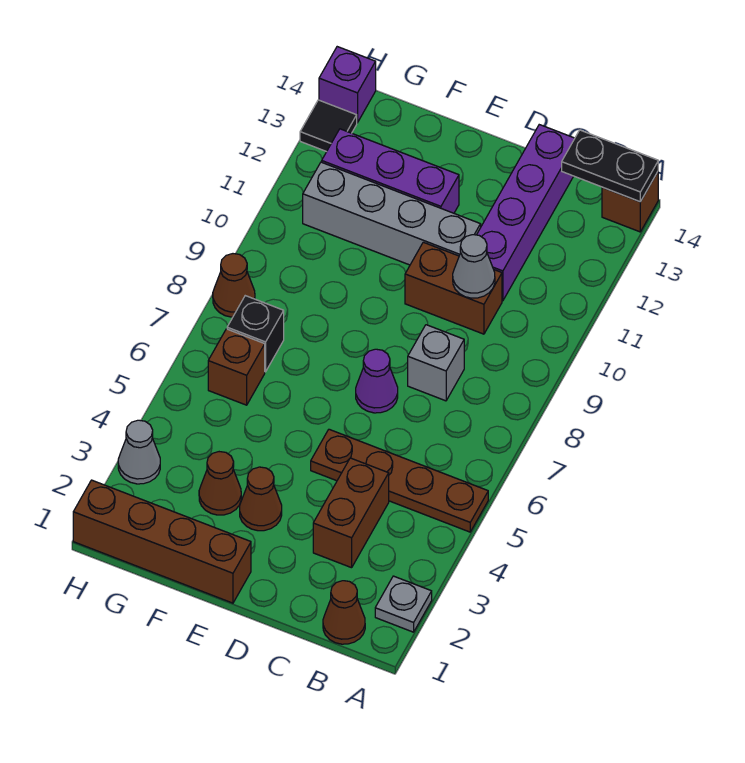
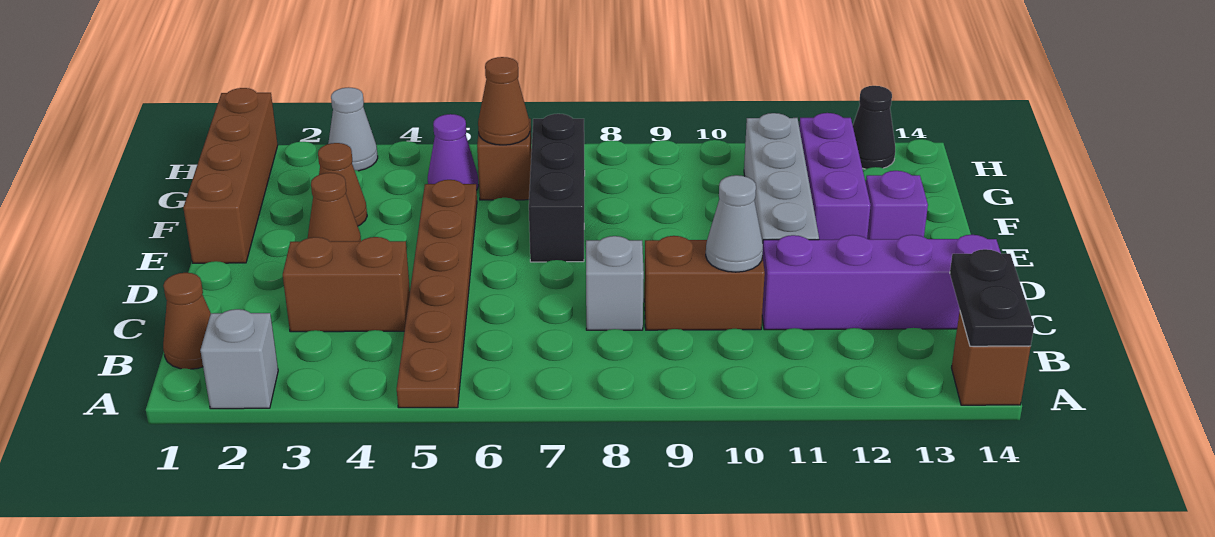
grey 1x1 plate [375,576,432,632] -> grey 1x1 brick [200,309,278,409]
brown 1x4 plate [311,429,488,532] -> brown 1x6 plate [397,180,477,408]
brown 1x2 brick [405,242,502,334] -> brown 1x2 brick turned to [644,236,765,330]
purple 1x1 cone [356,349,398,413] -> purple 1x1 cone moved to [428,114,479,189]
black 1x1 brick [227,296,284,372] -> black 1x3 brick [529,114,585,262]
brown 1x1 cone [213,254,255,317] -> brown 1x1 cone moved to [478,57,530,145]
black 1x1 tile [300,100,357,152] -> black 1x1 cone [853,86,895,169]
purple 1x1 brick [319,47,376,123] -> purple 1x1 brick moved to [866,171,928,239]

